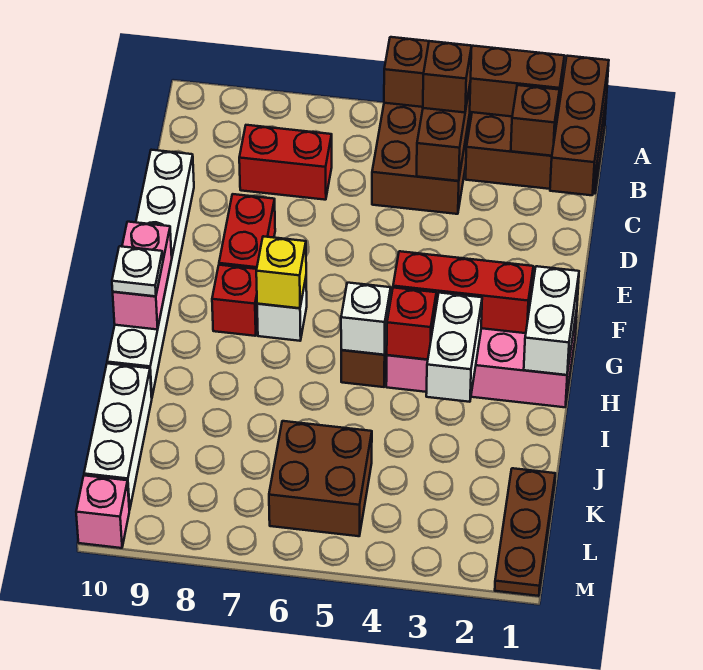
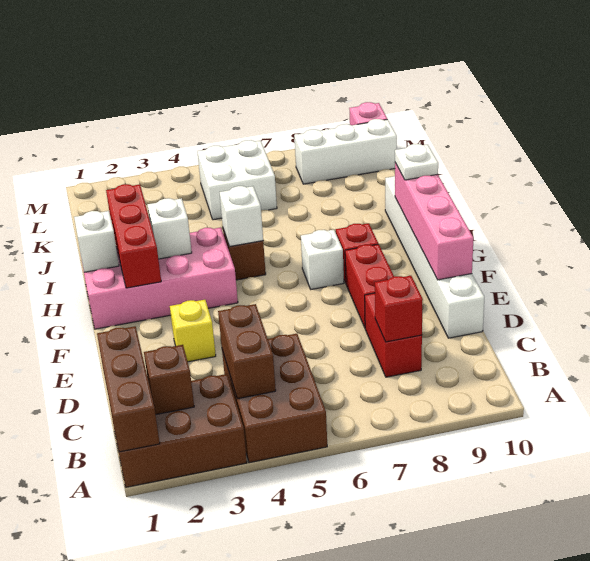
brown 1x4 brick [384,37,564,116] -> none
brown 1x1 brick [423,41,472,113] -> none
red 1x2 brick [239,125,332,200] -> red 1x2 brick turned to [365,293,422,377]
white 1x2 brick [524,266,579,375] -> white 1x1 brick [74,211,119,272]
red 1x3 brick [393,251,533,333] -> red 1x3 brick turned to [106,184,161,288]
yellow 1x1 brick [256,236,306,308] -> yellow 1x1 brick moved to [170,300,216,362]
pink 1x2 brick [113,222,172,330] -> pink 1x4 brick [395,163,473,280]
white 1x2 brick [426,293,482,402] -> white 1x1 brick [147,198,192,259]
red 1x1 brick [387,288,436,360] -> red 1x1 brick moved to [375,276,423,342]
white 1x3 brick [84,363,152,510] -> white 1x3 brick turned to [294,119,397,184]
brown 1x3 plate [495,468,555,596] -> none
brown 2x2 brick [269,421,372,536] -> white 2x2 brick [197,140,277,220]

